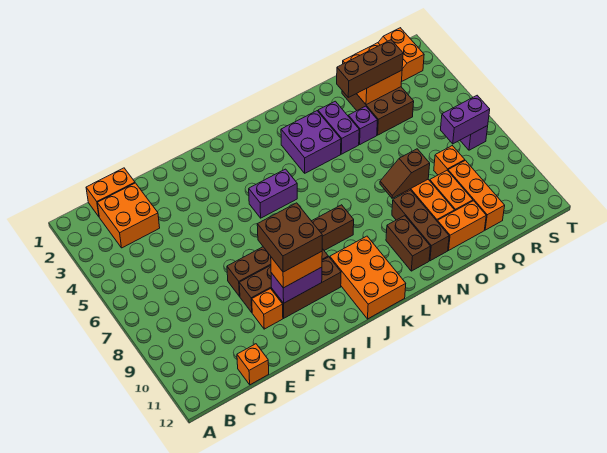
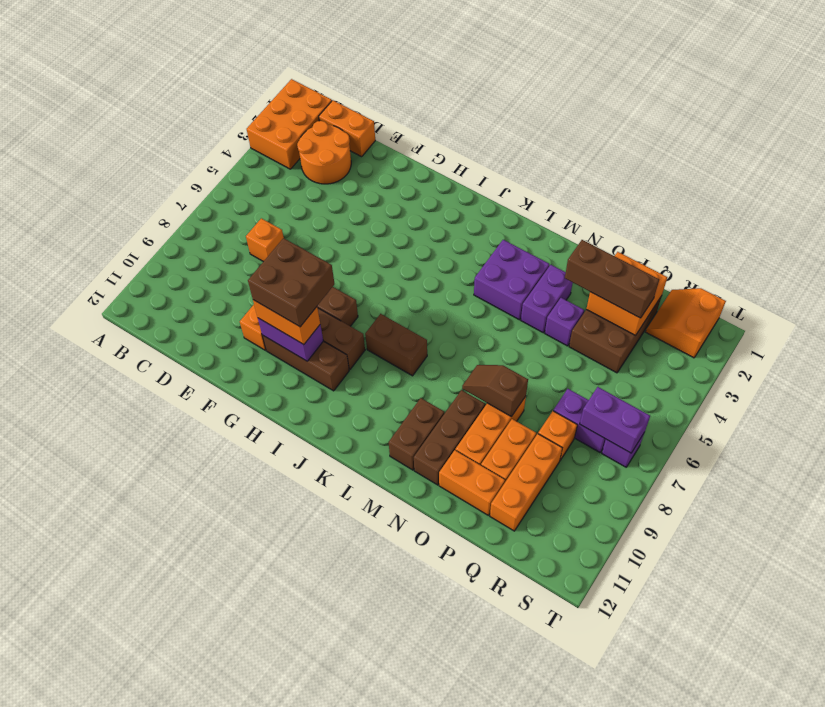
orange 2x2 brick [97,183,160,248] -> orange 2x2 round brick [297,121,351,184]
orange 1x1 brick [237,344,269,385] -> orange 1x1 brick moved to [246,218,284,262]
purple 1x2 brick [249,169,297,218] -> purple 1x2 brick moved to [553,389,606,453]
orange 2x3 brick [330,236,406,319] -> orange 2x3 brick moved to [247,79,332,169]

